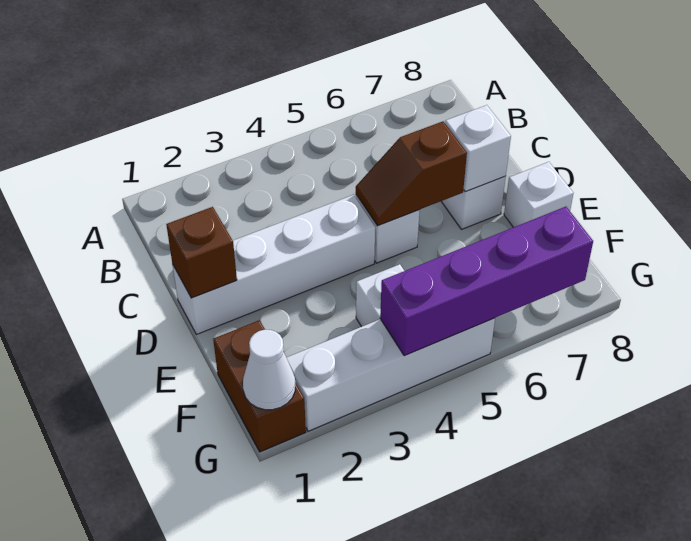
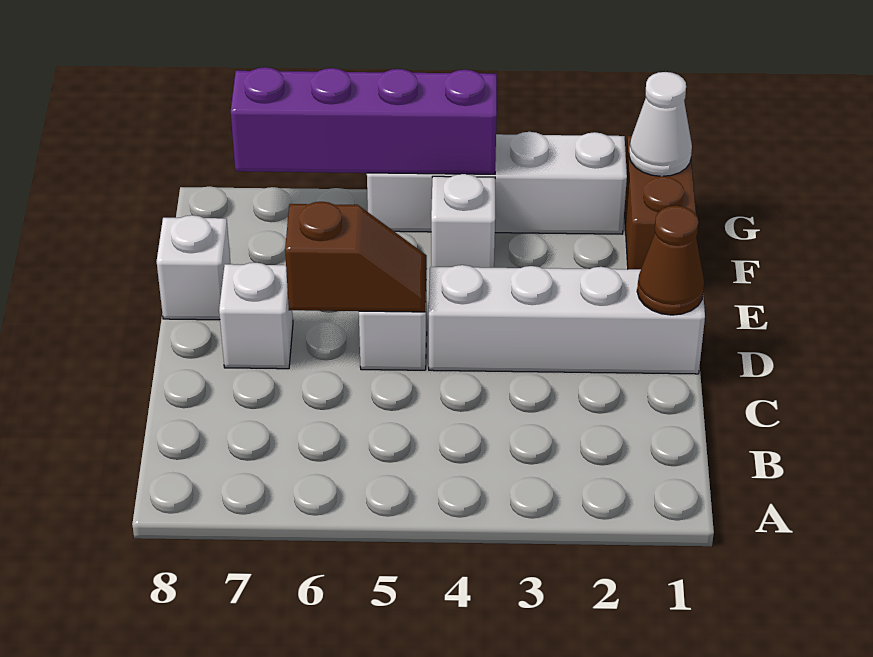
brown 1x1 brick [166,207,237,298] -> brown 1x1 cone [637,206,704,315]
white 1x1 brick [445,105,511,192] -> none

